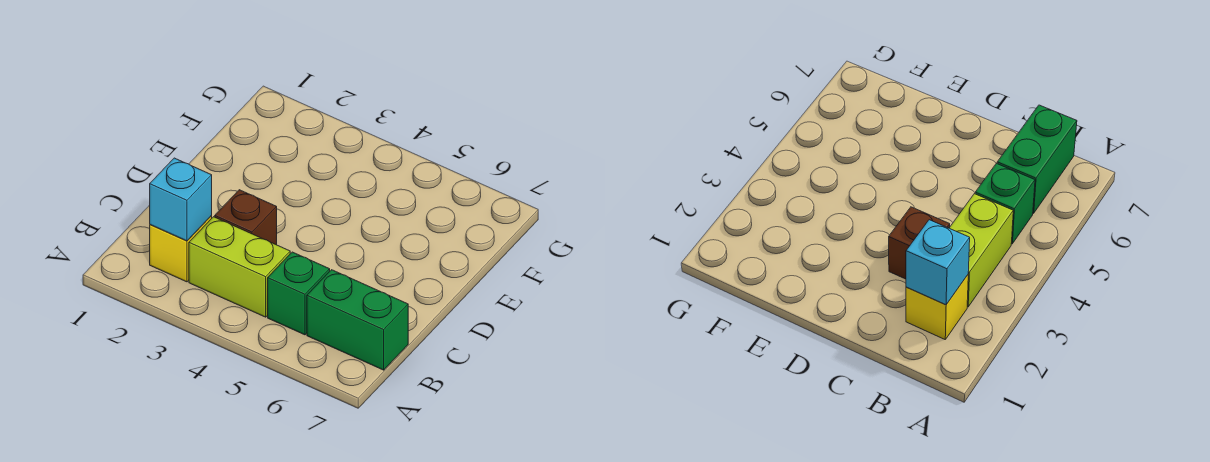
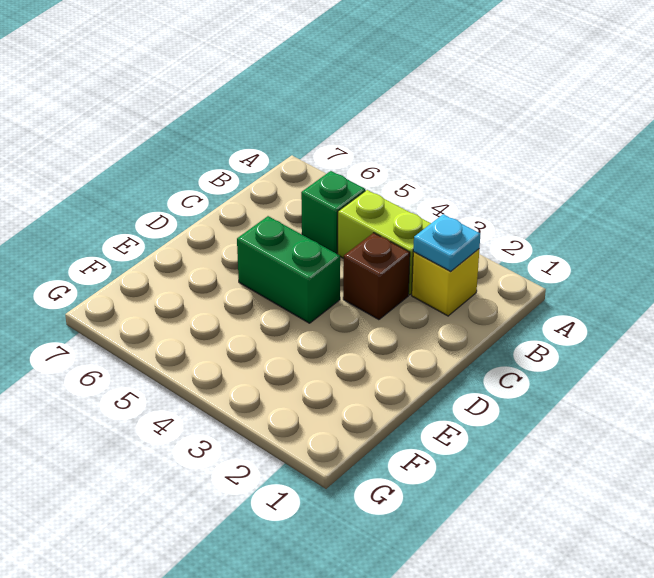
cyan 1x1 brick [150,158,212,241] -> cyan 1x1 plate [413,214,480,272]
green 1x2 brick [307,270,408,370] -> green 1x2 brick moved to [237,216,340,323]

